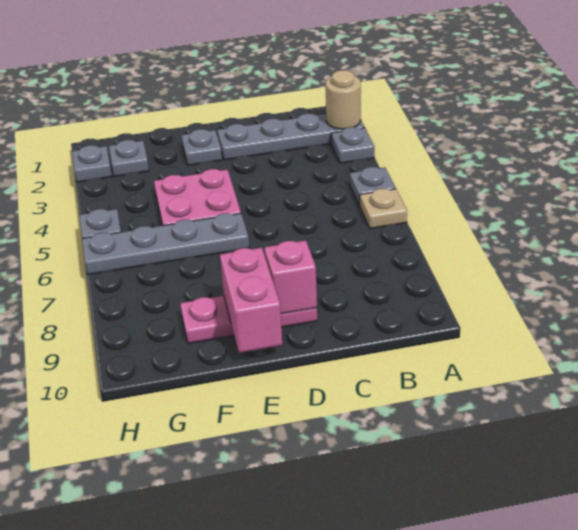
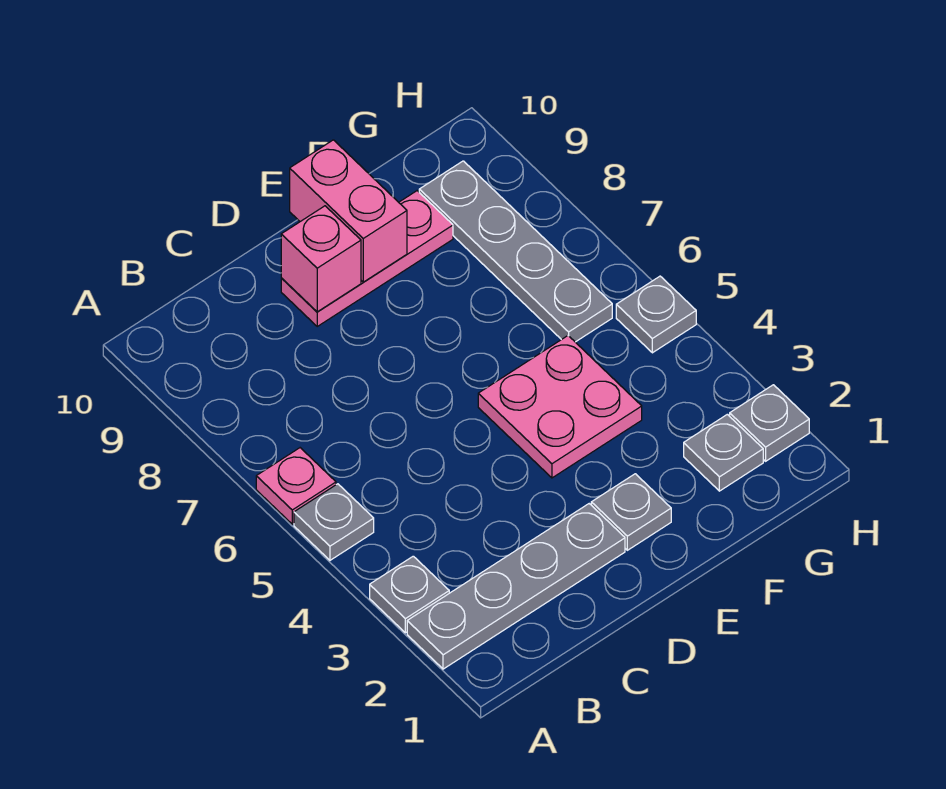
tan 1x1 round brick [326,70,361,129] -> none
tan 1x1 plate [359,189,407,229] -> pink 1x1 plate [256,448,336,524]
grey 1x4 plate [82,213,249,275] -> grey 1x4 plate turned to [419,161,612,342]

